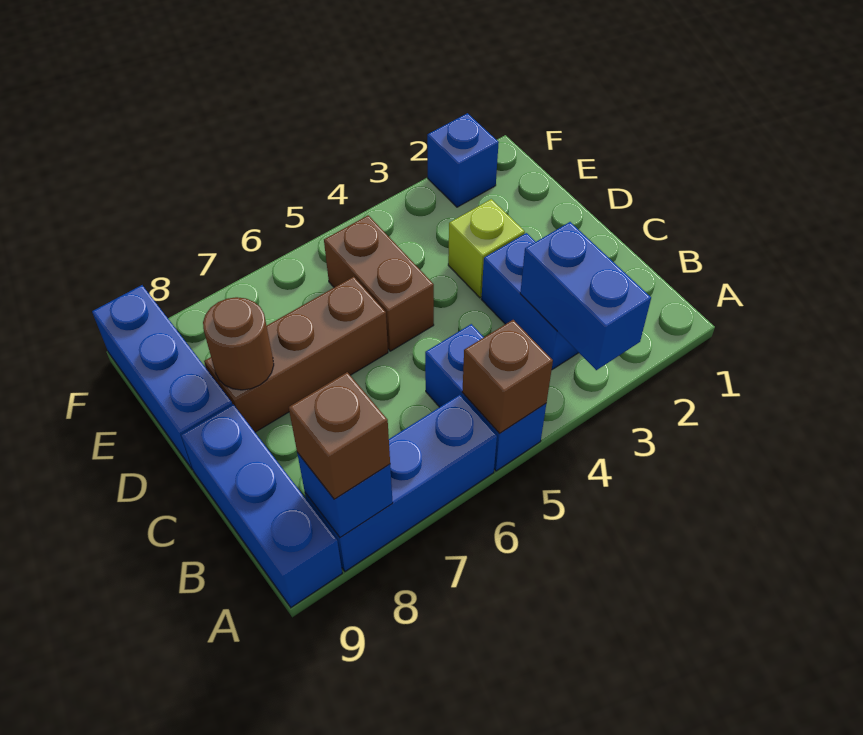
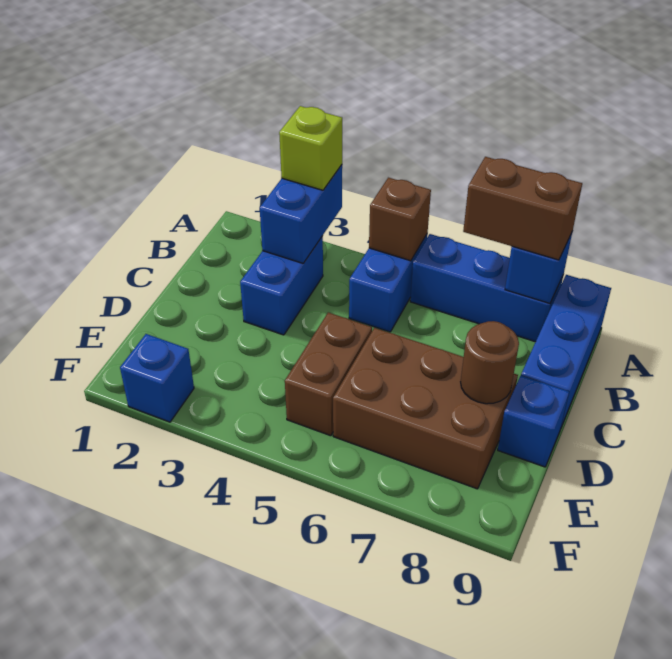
brown 1x1 brick [289,372,390,499] -> brown 1x2 brick [463,157,582,260]
lime 1x1 brick [448,199,525,298] -> lime 1x1 brick moved to [279,106,342,190]
brown 1x3 brick [204,277,388,432] -> brown 2x3 brick [333,328,518,489]
blue 1x3 brick [92,285,232,470] -> blue 1x1 brick [498,376,569,467]

